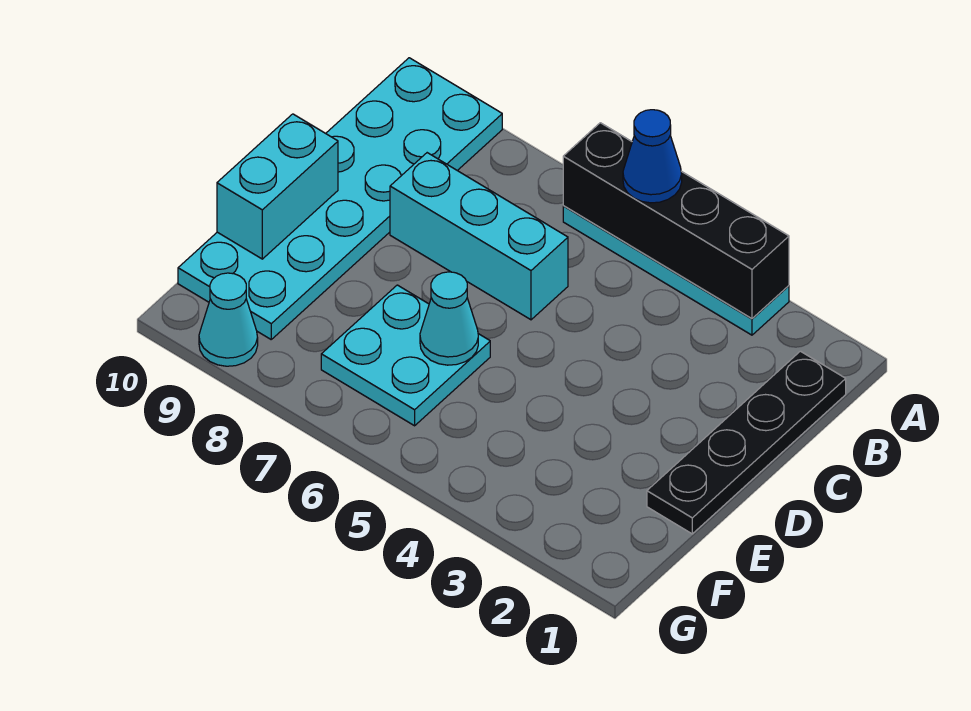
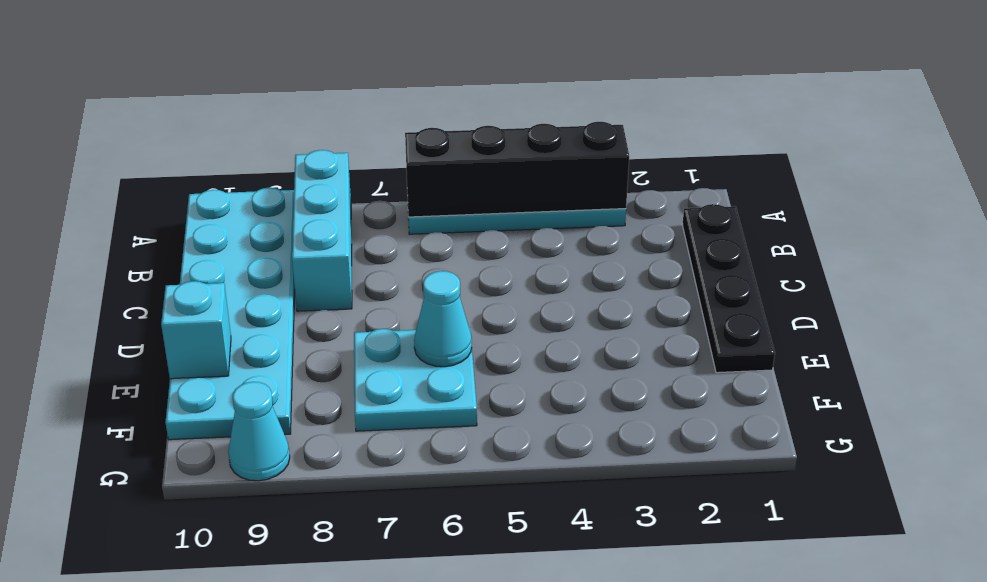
blue 1x1 cone [623,110,682,203] -> none
cyan 1x3 brick [390,153,568,320] -> cyan 1x3 brick turned to [292,150,352,311]
cyan 1x2 brick [217,114,338,259] -> cyan 1x1 brick [161,281,231,379]

